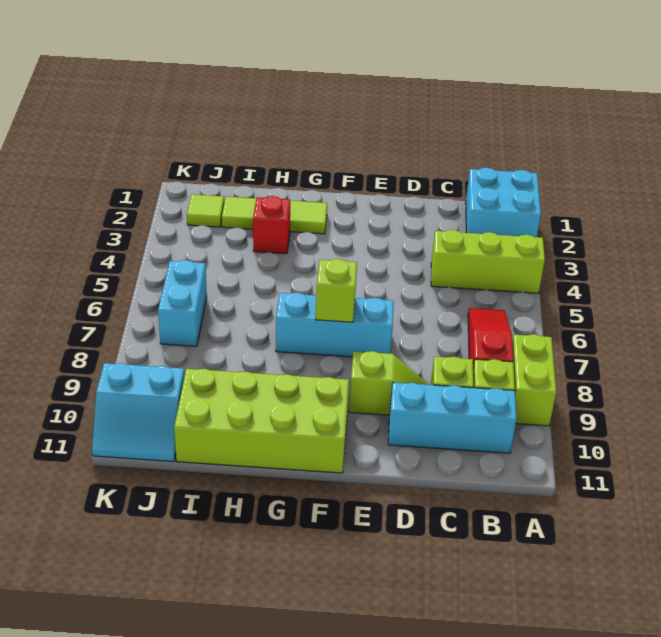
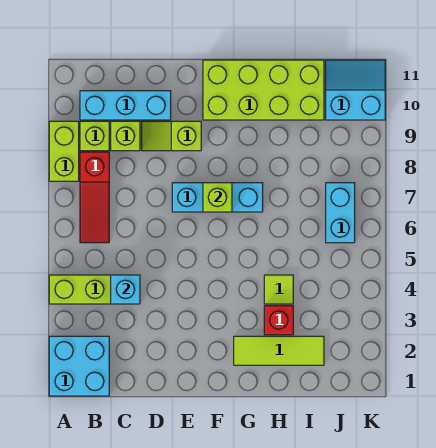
none -> cyan 1x1 brick [111,275,140,304]
lime 1x1 tile [187,194,224,227] -> lime 1x1 tile moved to [264,275,293,304]

